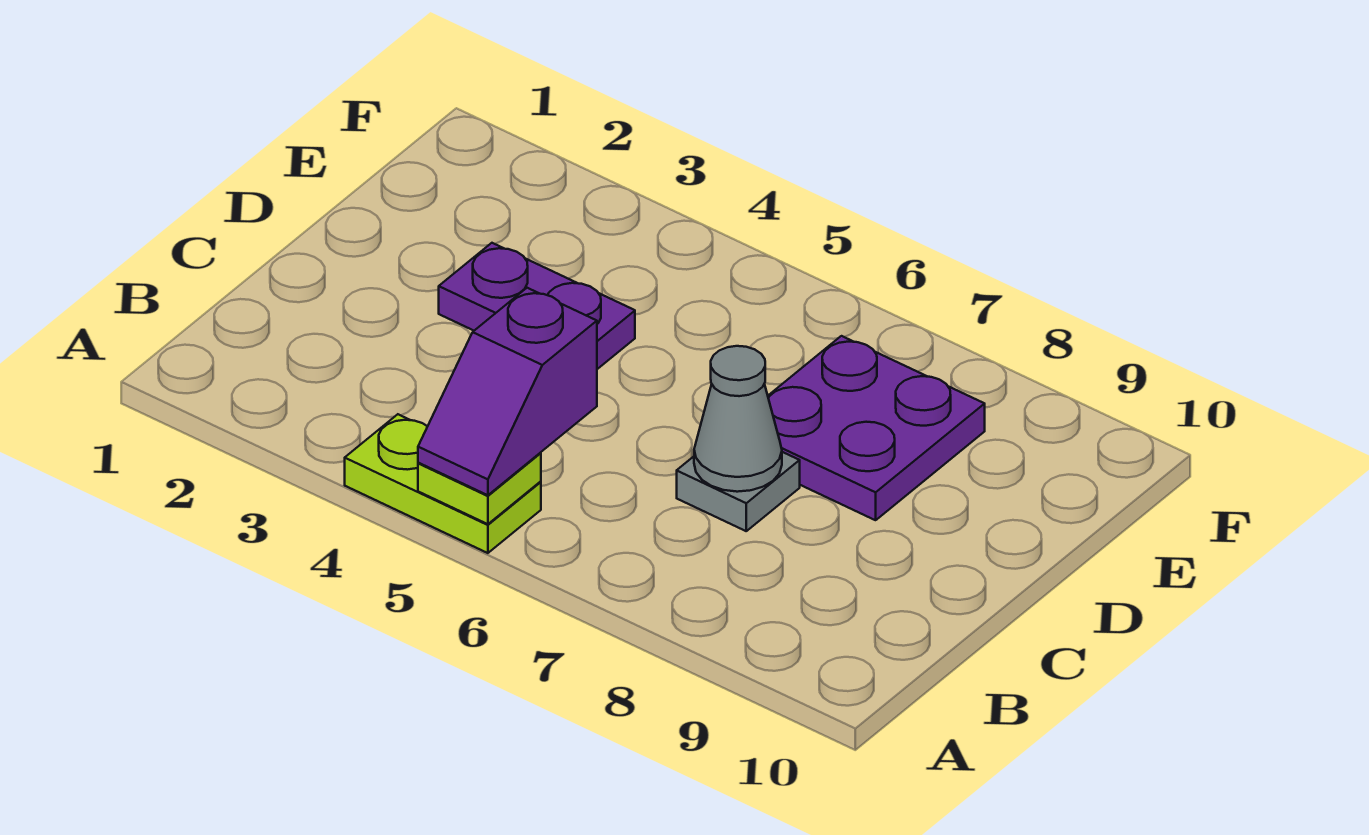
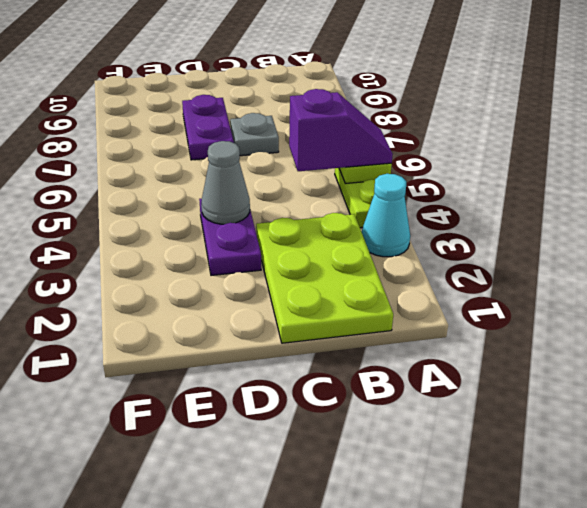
none -> cyan 1x1 cone [361,174,410,257]
none -> lime 2x3 plate [256,213,393,343]
grey 1x1 cone [694,346,782,492] -> grey 1x1 cone moved to [201,141,250,224]
purple 2x2 plate [768,336,985,520] -> purple 1x2 plate [182,95,234,160]

